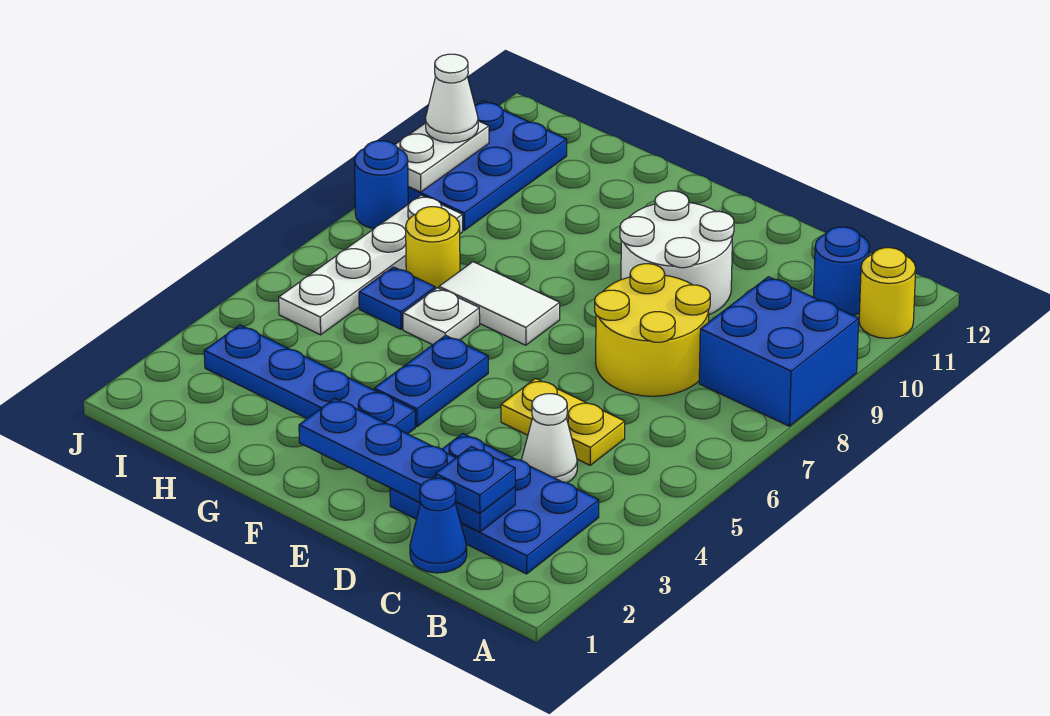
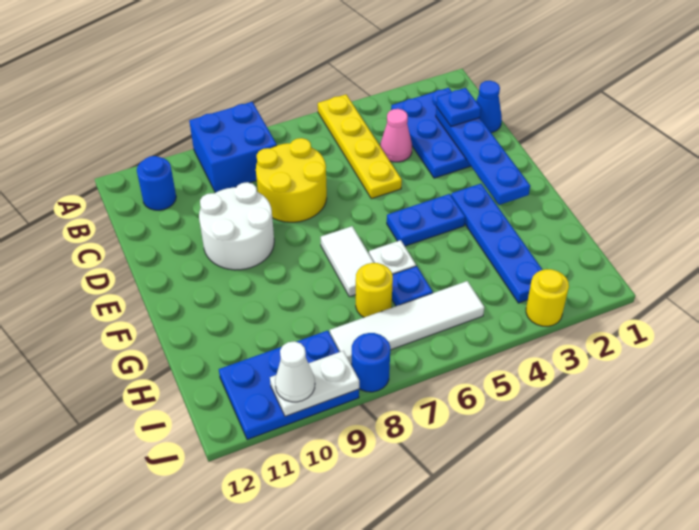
yellow 1x1 round brick [859,248,916,338] -> yellow 1x1 round brick moved to [526,269,569,326]
white 1x1 cone [522,394,577,483] -> pink 1x1 cone [380,109,412,162]
yellow 1x2 plate [501,379,625,465] -> yellow 1x4 plate [318,94,402,199]
white 1x4 plate [279,195,463,335] -> white 1x4 tile [330,281,484,364]

